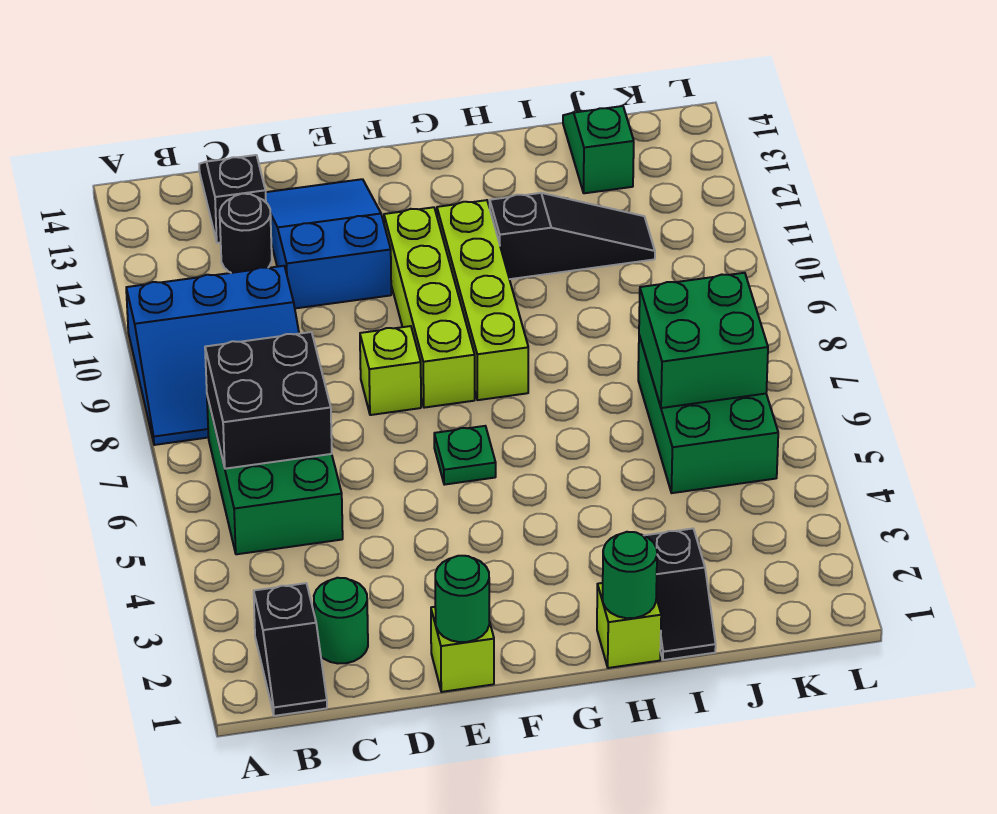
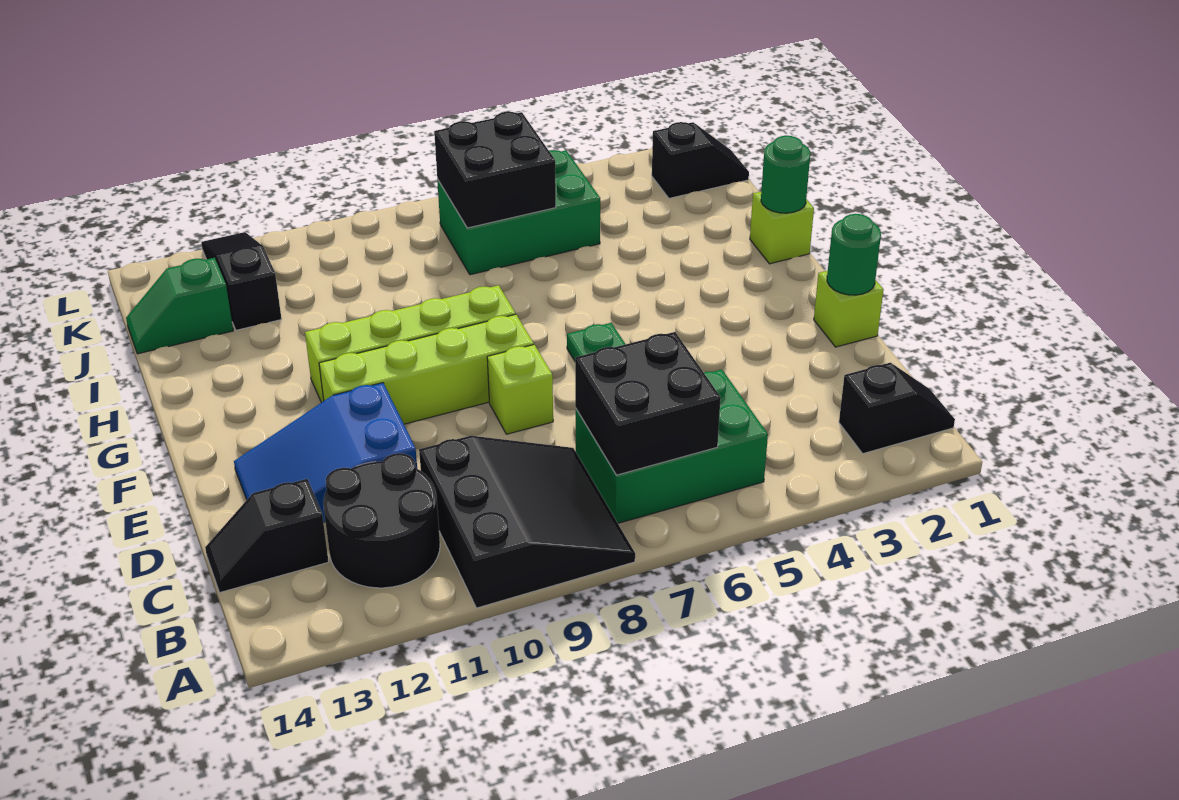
blue 3x3 slope [126,266,299,445] -> black 3x3 slope [419,436,635,608]
green 1x1 round brick [314,578,368,663] -> none
black 1x1 round brick [220,194,272,273] -> black 2x2 round brick [323,453,440,588]
black 1x3 slope [490,193,655,279] -> black 1x3 slope moved to [201,232,282,330]
black 1x2 slope [644,529,716,660] -> black 1x2 slope moved to [652,122,749,198]
green 2x2 brick [639,273,768,408] -> black 2x2 brick [434,112,556,228]

